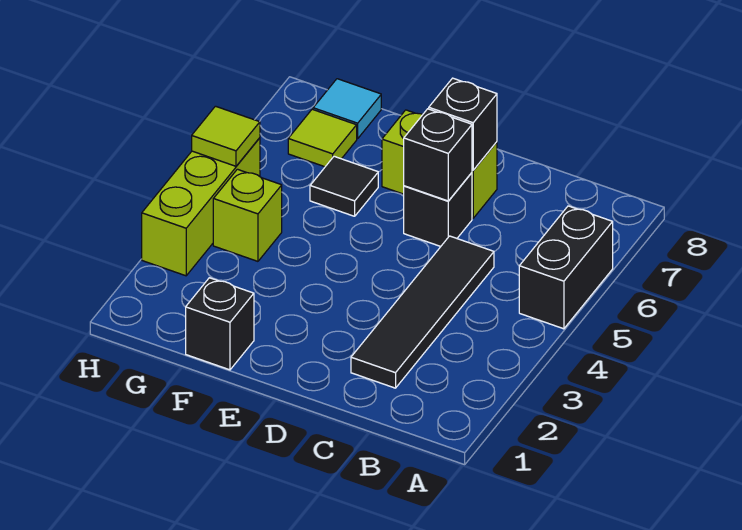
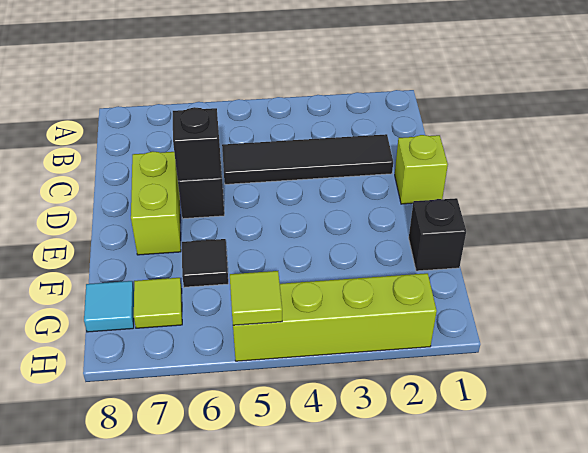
black 1x2 brick [519,206,613,329] -> none
black 1x1 brick [429,78,497,170] -> none
lime 1x1 brick [213,169,282,261] -> lime 1x1 brick moved to [395,135,448,204]
lime 1x3 brick [142,138,260,276] -> lime 1x4 brick [233,273,437,361]

